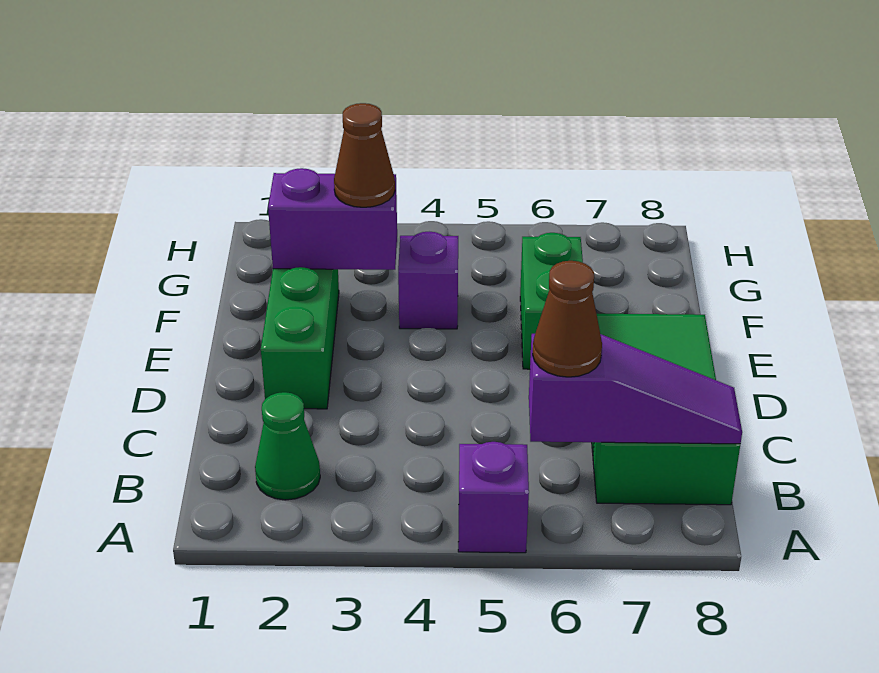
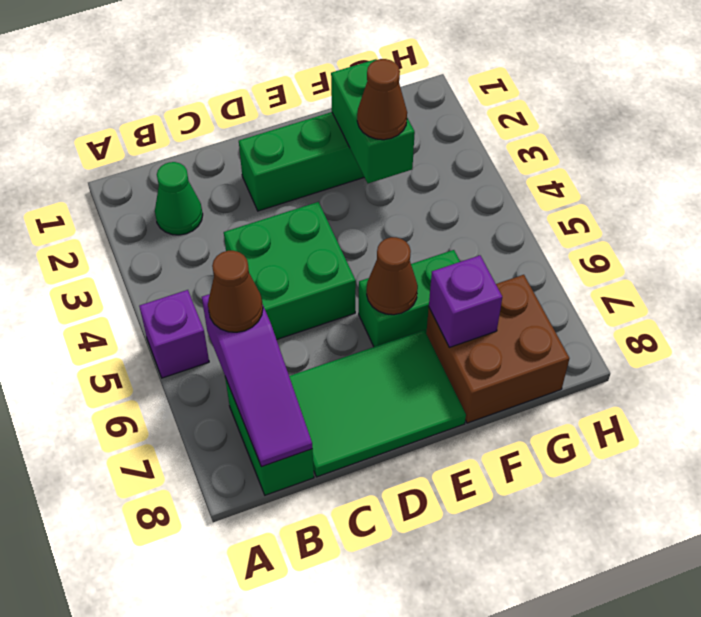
none -> green 2x2 brick [224,202,356,340]
none -> brown 1x1 cone [367,237,418,315]
purple 1x2 brick [268,168,397,270] -> green 1x2 brick [331,59,415,183]
purple 1x1 brick [398,232,458,329] -> purple 1x1 brick moved to [429,255,502,347]
none -> brown 2x2 brick [426,275,569,423]

